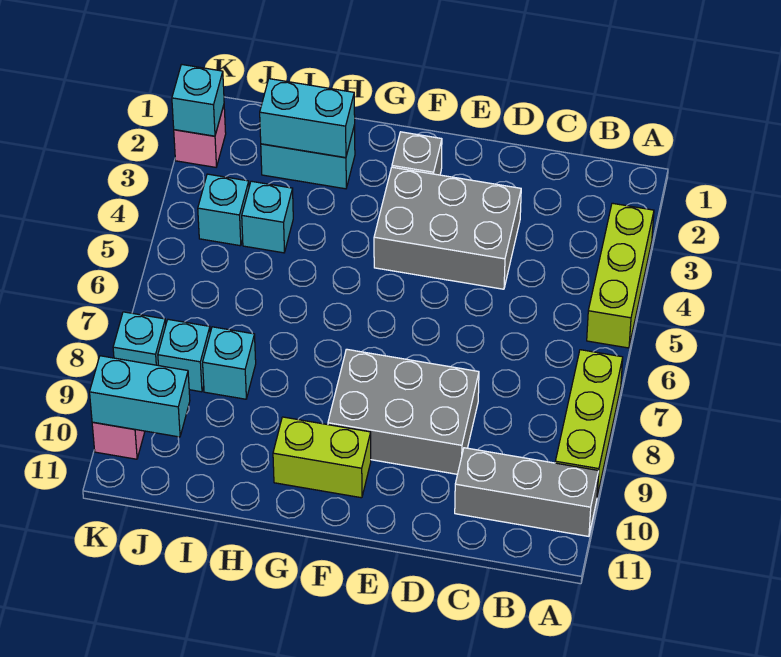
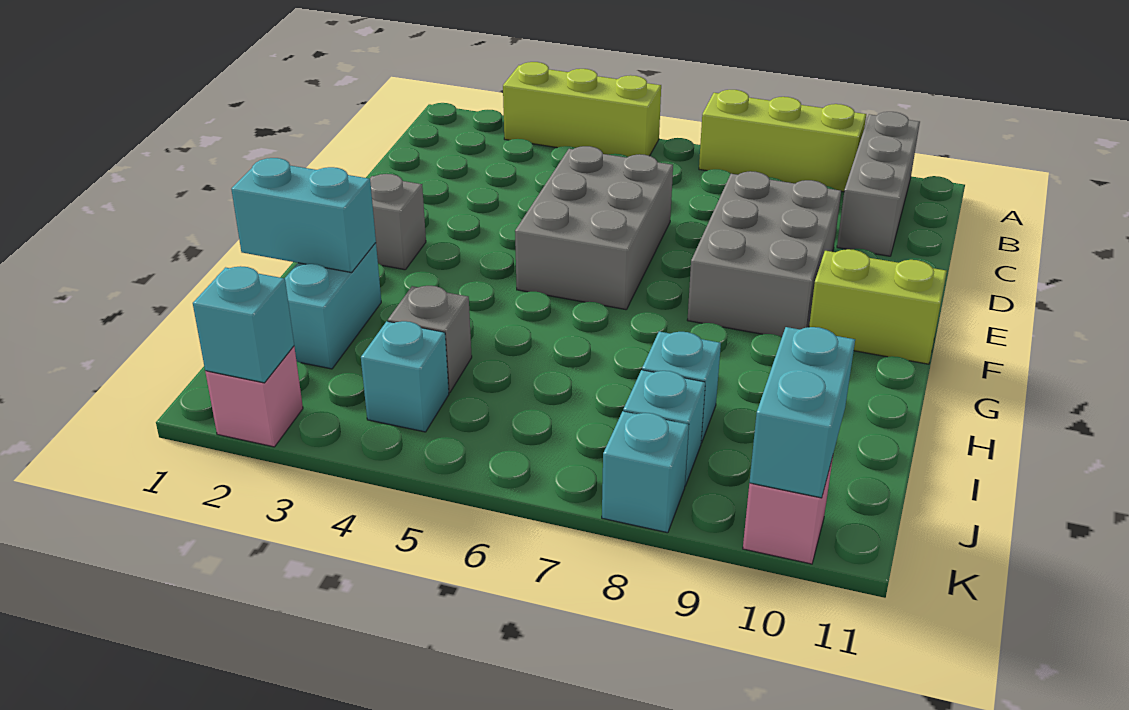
grey 2x3 brick [374,167,521,289] -> grey 2x3 brick moved to [515,146,673,310]
lime 1x2 brick [273,417,371,498] -> lime 1x2 brick turned to [809,249,947,364]
cyan 1x2 brick [260,79,355,158] -> cyan 1x2 brick turned to [231,158,376,273]
cyan 1x1 brick [242,181,293,253] -> grey 1x1 brick [388,286,472,393]

